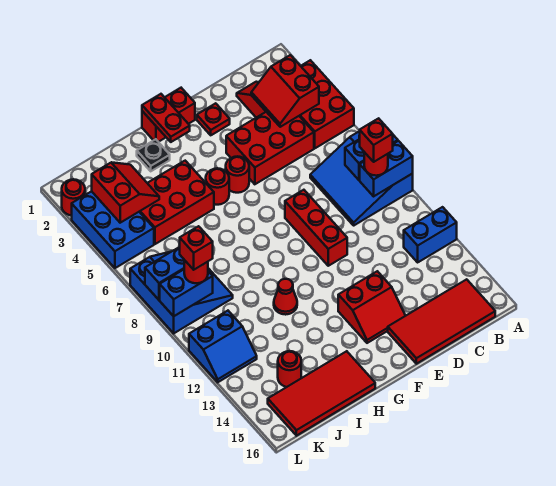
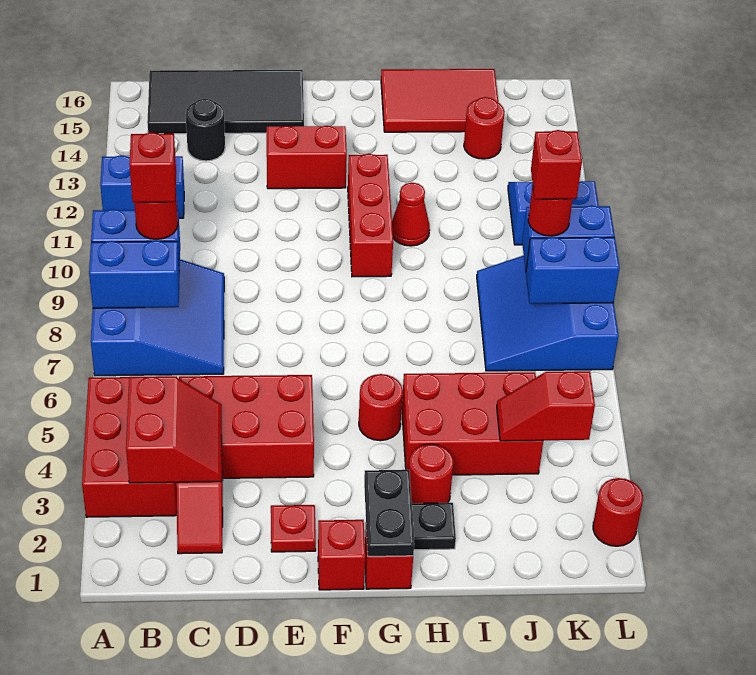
red 2x4 tile [388,279,495,364] -> black 2x4 tile [147,70,304,134]
none -> black 1x1 round brick [186,99,225,161]
red 1x3 brick [285,190,347,266] -> red 1x3 brick moved to [348,154,393,277]
red 1x1 round brick [226,156,249,193] -> red 1x1 round brick moved to [409,444,454,503]
red 1x2 plate [142,94,190,142] -> black 1x2 plate [364,470,414,556]
red 2x4 tile [268,351,375,436] -> red 2x3 tile [381,69,498,132]
red 2x2 slope [92,162,159,223] -> red 1x2 slope [497,371,595,441]
blue 2x3 brick [72,191,154,268] -> none

